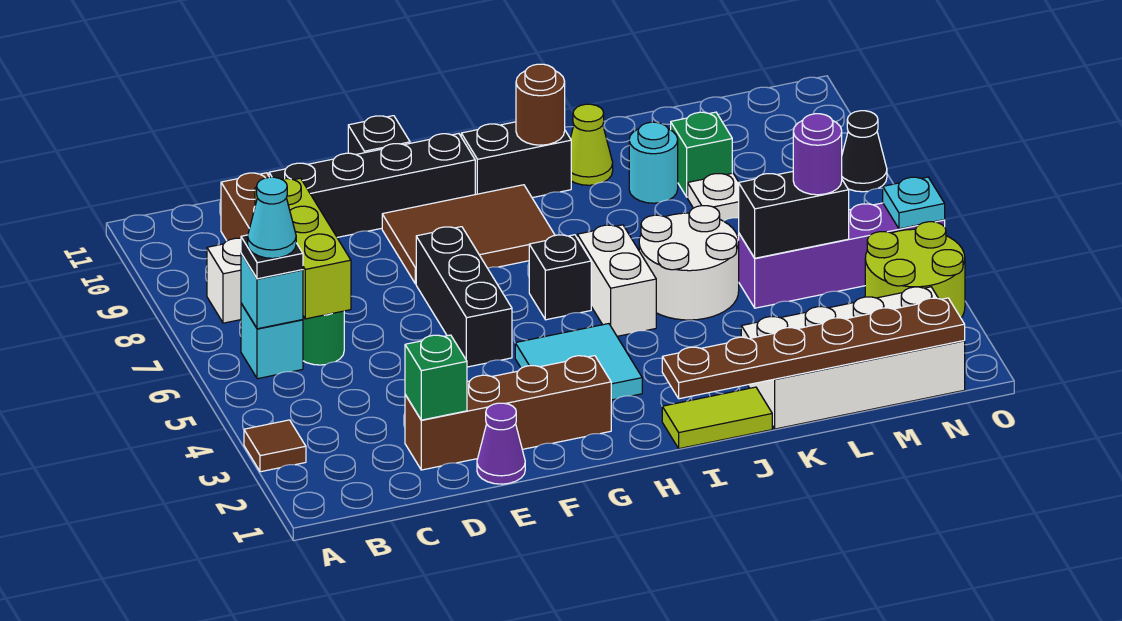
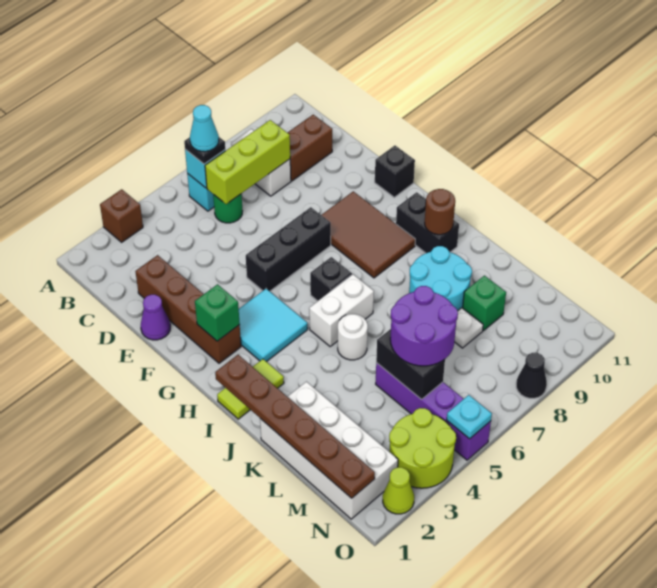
brown 1x1 tile [244,420,306,472] -> brown 1x1 brick [100,189,143,242]
green 1x1 brick [405,335,467,420] -> green 1x1 brick moved to [195,284,240,341]
black 1x4 brick [269,134,475,237] -> none
lime 1x2 tile [662,387,772,449] -> lime 1x2 tile turned to [217,359,284,419]
white 2x2 round brick [639,206,739,320] -> white 1x1 round brick [338,314,368,360]
lime 1x1 cone [570,104,613,185] -> lime 1x1 cone moved to [383,467,414,514]
cyan 1x1 round brick [629,122,678,203] -> cyan 2x2 round brick [409,246,472,310]
purple 1x1 round brick [793,114,842,195] -> purple 2x2 round brick [390,286,458,366]

